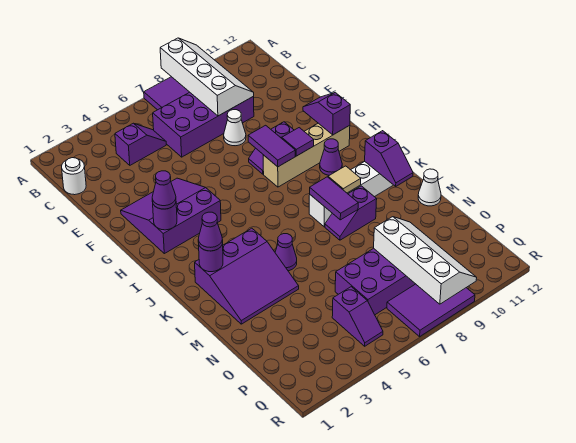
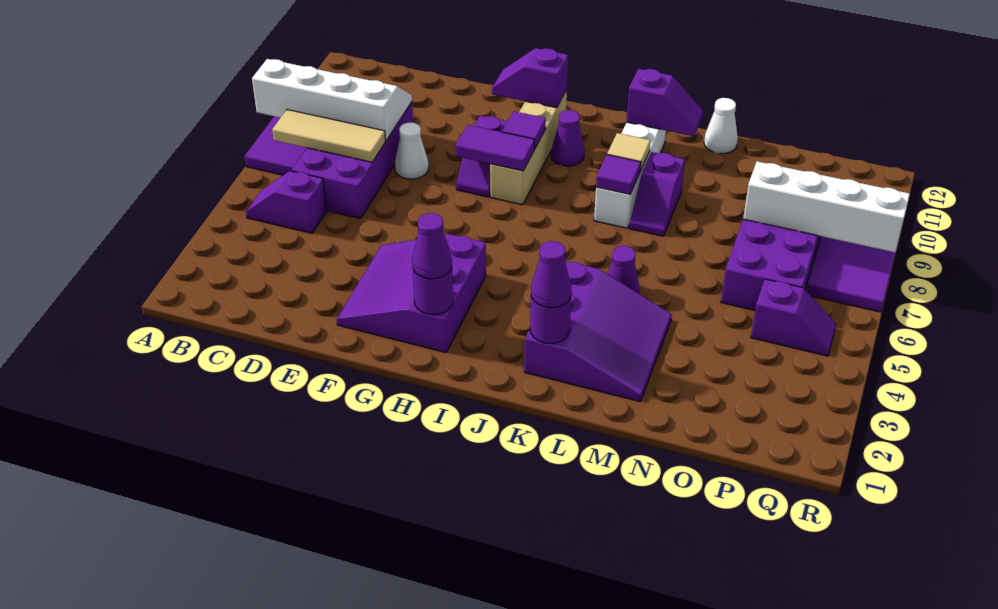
none -> tan 1x3 tile [272,110,386,162]
white 1x1 round brick [62,158,86,195] -> none
purple 1x2 slope [115,123,166,165] -> purple 1x2 slope turned to [246,171,326,233]
purple 1x2 tile [310,177,358,220] -> purple 1x1 tile [596,155,641,194]

